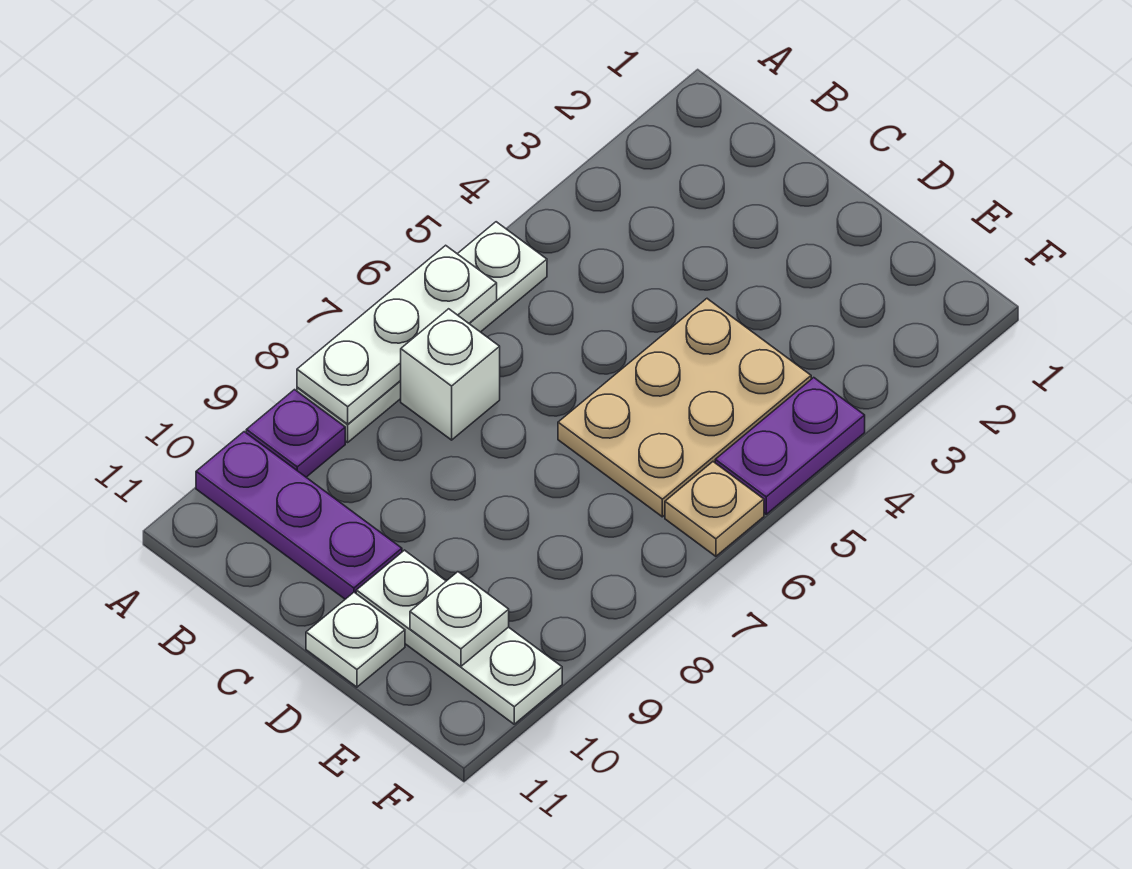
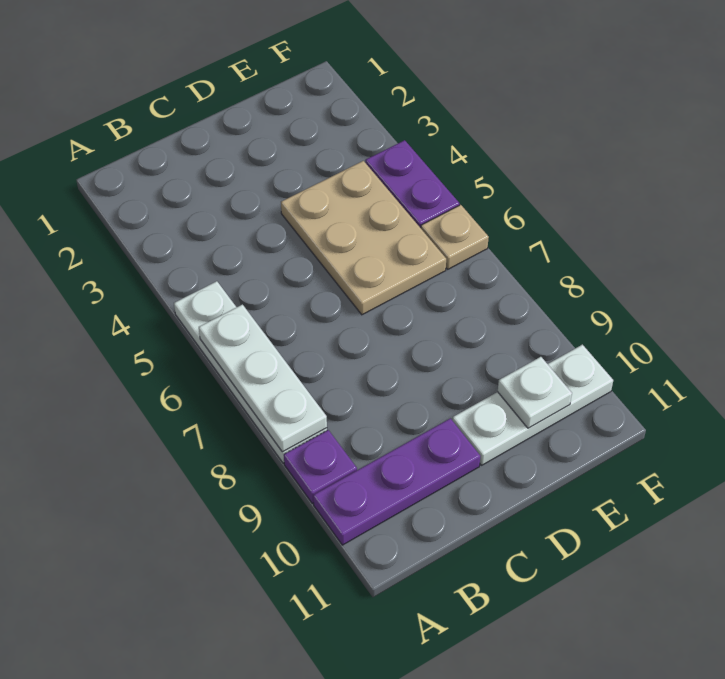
white 1x1 brick [401,309,500,440] -> none
white 1x1 plate [306,592,405,687] -> none

